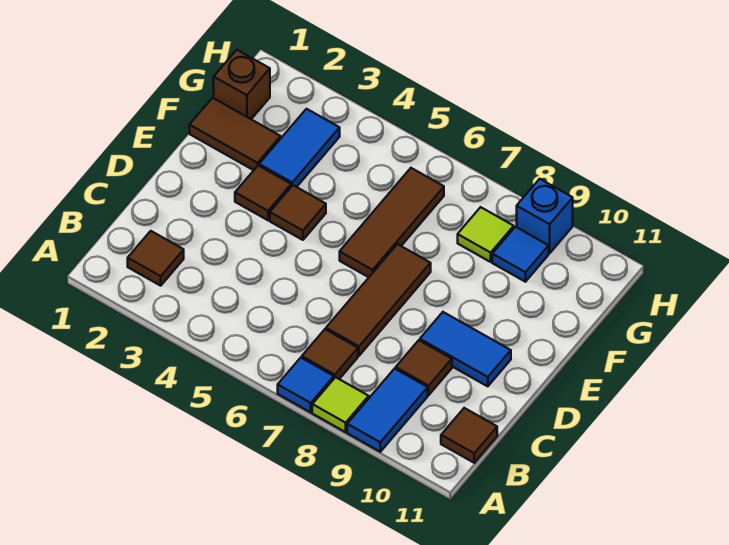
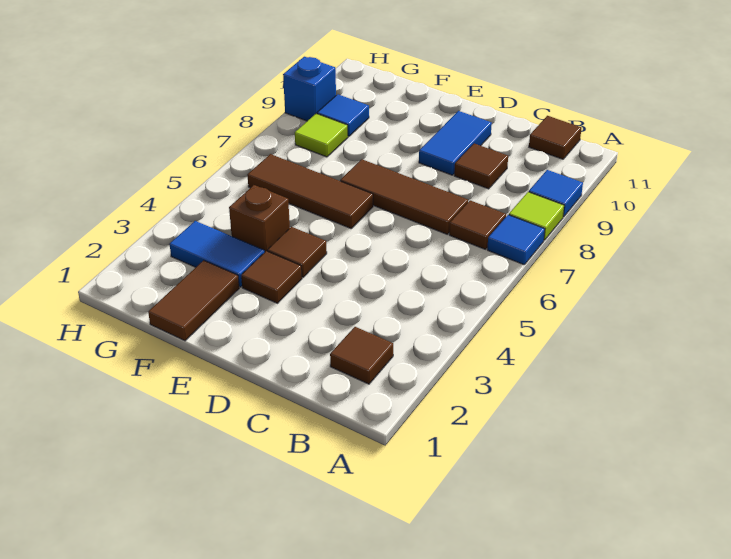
blue 1x2 tile [347,369,428,452] -> blue 1x1 tile [529,170,583,217]
brown 1x1 brick [214,50,270,119] -> brown 1x1 brick moved to [229,185,290,252]

